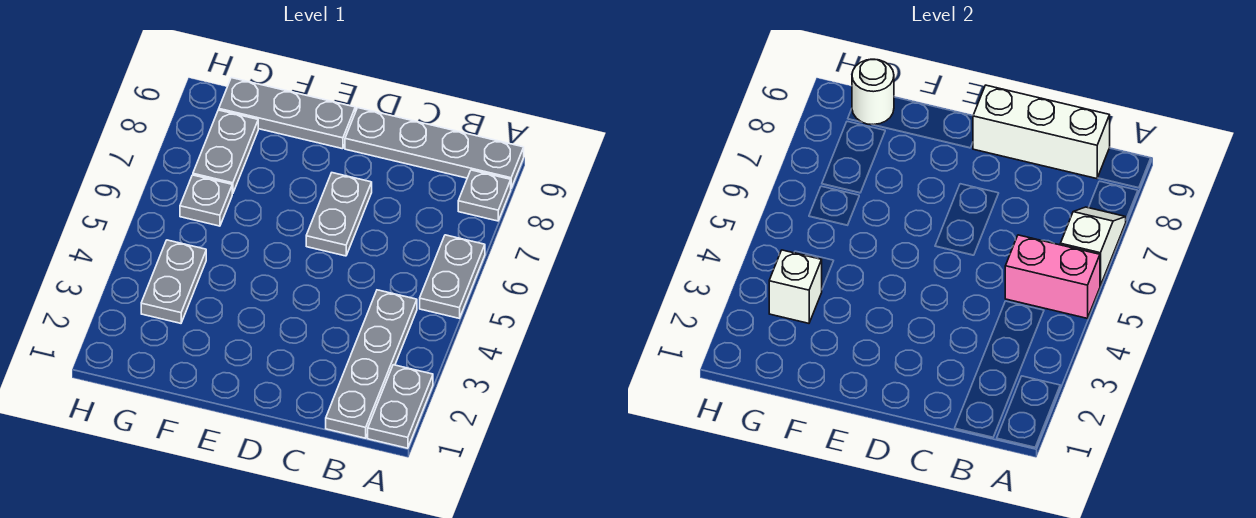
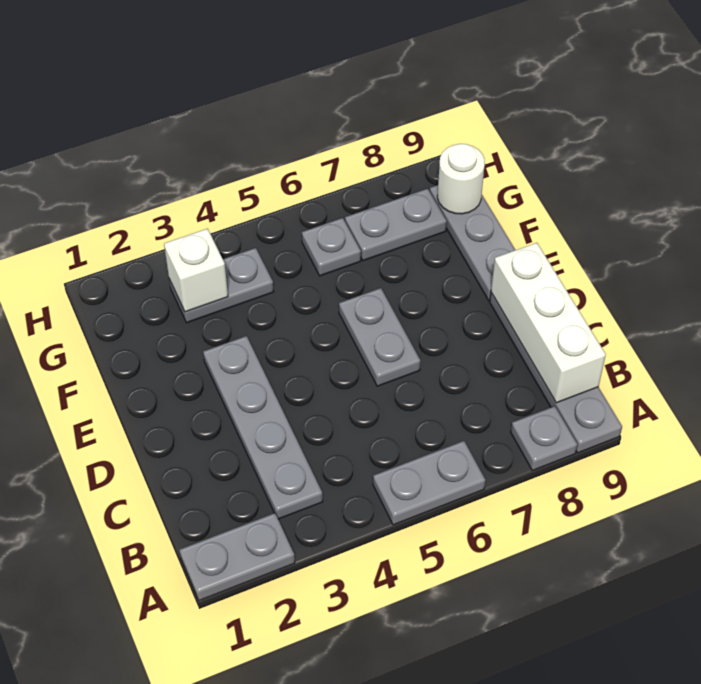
pink 1x2 brick [1005,235,1100,318] -> none
white 1x2 slope [1060,207,1126,286] -> none
grey 1x4 plate [326,290,417,438] -> grey 1x4 plate turned to [203,336,323,519]
grey 1x2 plate [306,173,372,256] -> grey 1x2 plate turned to [339,288,420,386]

